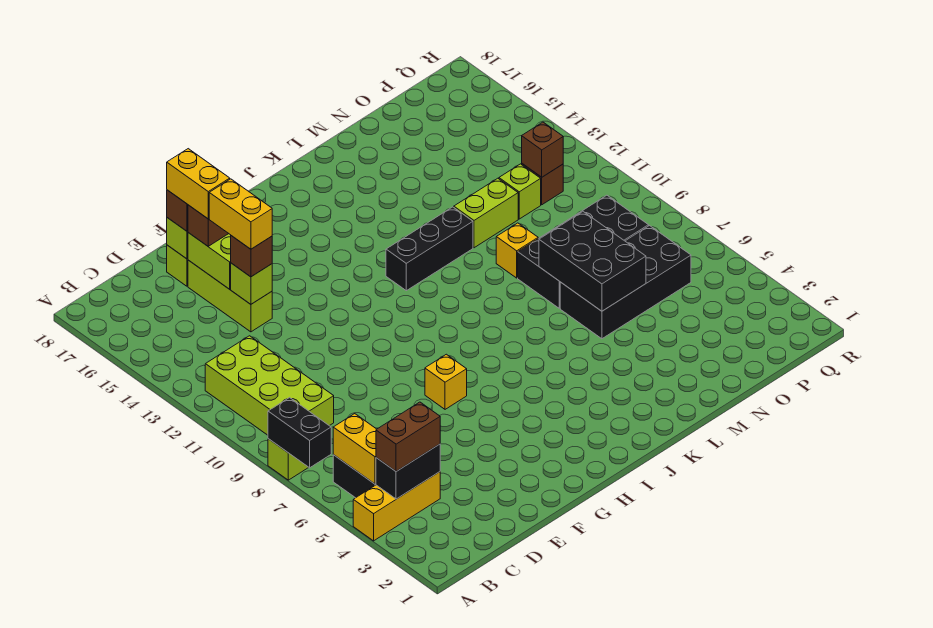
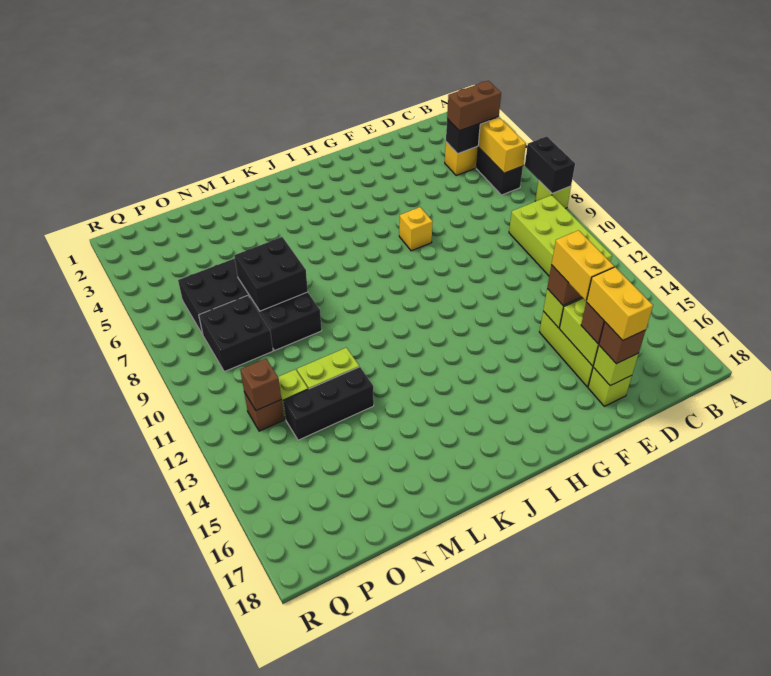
black 1x3 brick [386,207,473,291] -> black 1x3 brick moved to [283,367,374,440]
black 2x3 brick [539,212,646,311] -> black 2x2 brick [234,237,308,311]
yellow 1x1 brick [496,223,538,278] -> none

